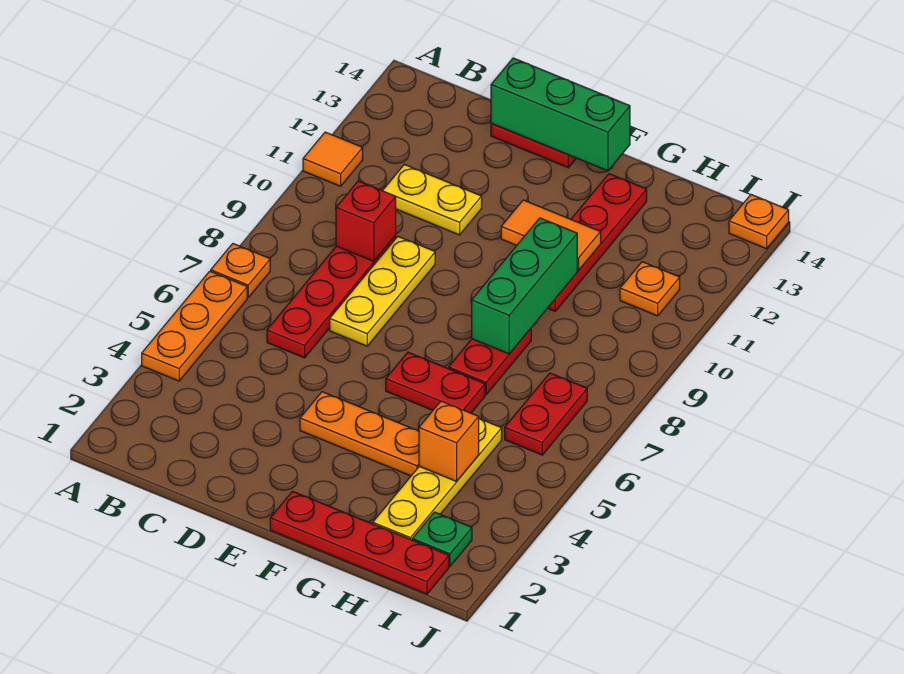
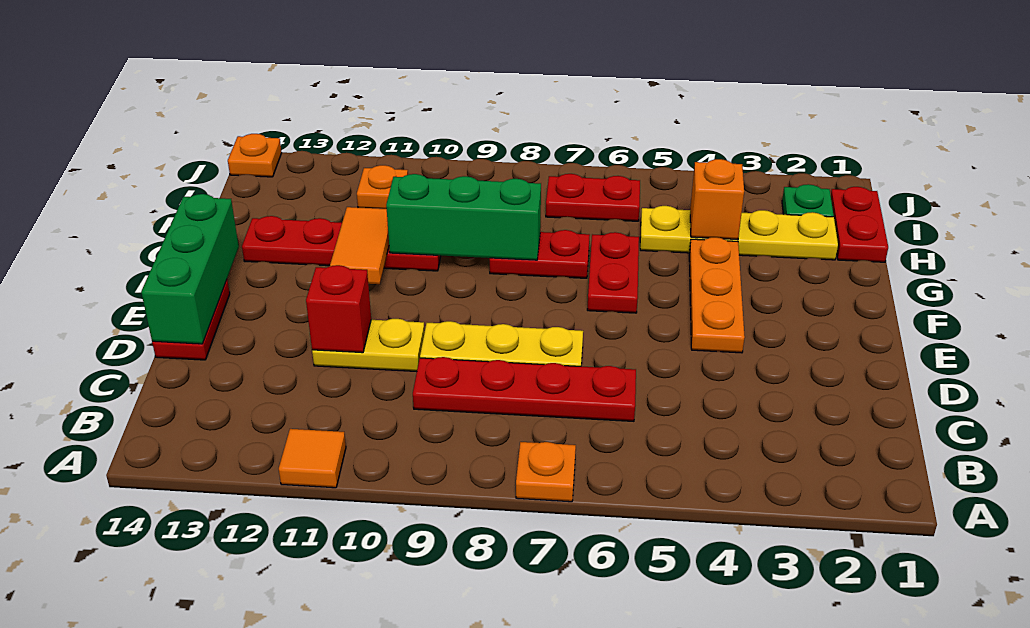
orange 1x3 plate [142,271,247,381] -> none
red 1x1 brick [336,181,396,261] -> red 1x1 brick moved to [306,265,371,353]
yellow 1x2 plate [383,164,482,235] -> yellow 1x2 plate turned to [312,319,425,372]
red 1x4 plate [270,491,449,594] -> red 1x2 plate [831,187,888,262]

